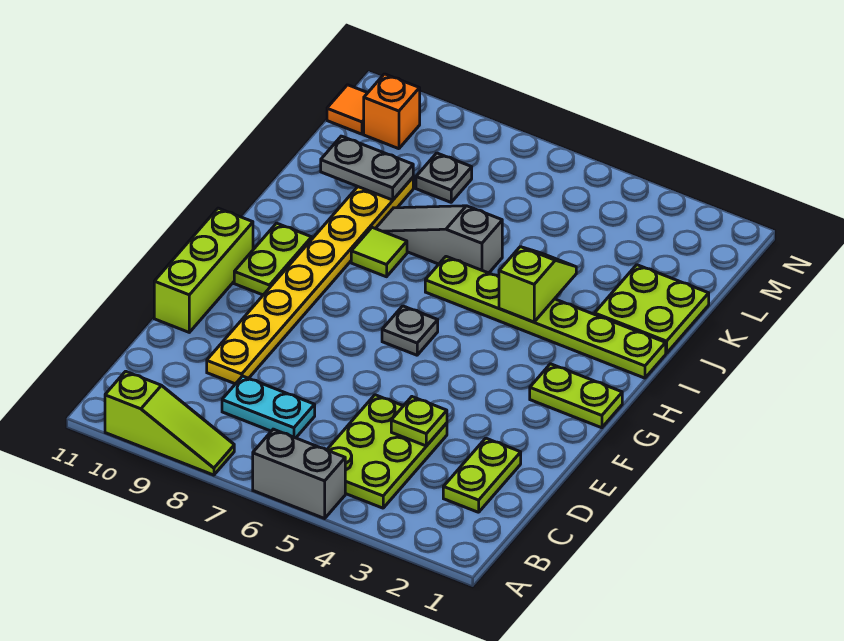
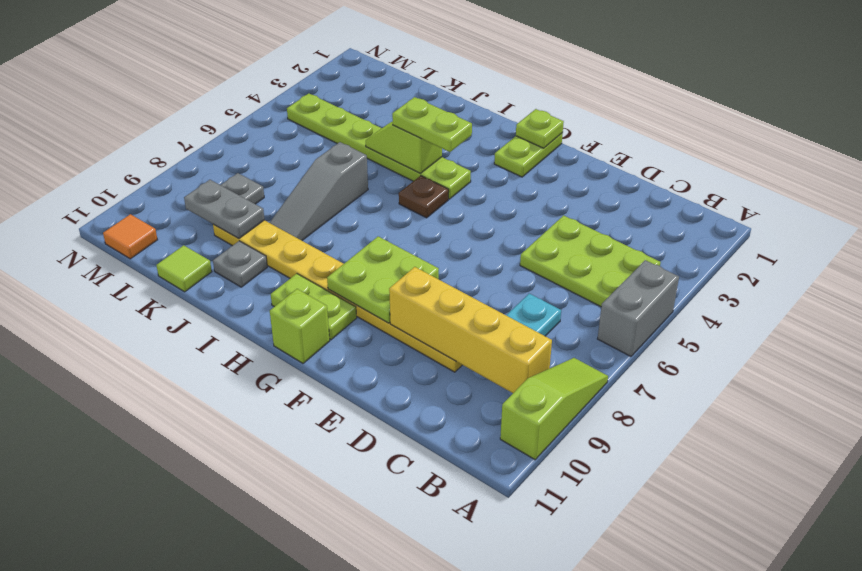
none -> yellow 1x4 brick [389,267,552,393]
lime 1x2 plate [443,438,521,512] -> lime 1x2 plate moved to [392,97,472,152]
lime 1x1 plate [391,397,447,446] -> lime 1x1 plate moved to [516,109,564,148]
lime 1x3 brick [154,208,253,332] -> lime 1x1 brick [270,289,330,363]
grey 1x1 plate [382,306,438,355] -> grey 1x1 plate moved to [213,241,267,287]
none -> brown 1x1 plate [399,176,449,218]
lime 1x6 plate [425,257,666,378] -> lime 1x6 plate turned to [287,93,471,199]
lime 1x1 tile [351,228,407,277] -> lime 1x1 tile moved to [156,245,212,292]
lime 2x2 plate [595,265,709,353] -> lime 2x2 plate moved to [327,236,439,323]
grey 1x2 plate [321,136,413,200] -> grey 1x2 plate turned to [184,180,265,239]
orange 1x1 brick [364,74,420,149] -> none

